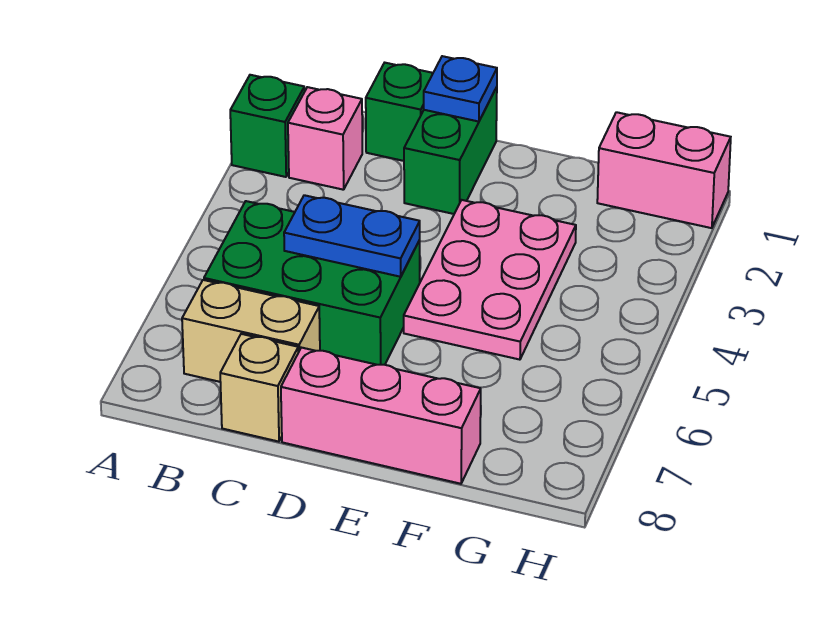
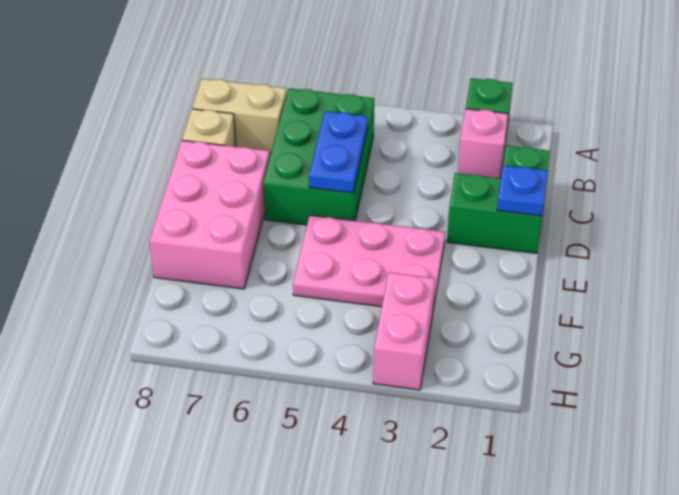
tan 1x2 brick [182,280,320,382] -> tan 1x2 brick turned to [192,79,287,154]
pink 1x3 brick [281,348,481,484] -> pink 2x3 brick [149,140,270,289]
pink 1x2 brick [597,112,731,228] -> pink 1x2 brick moved to [373,273,435,390]

